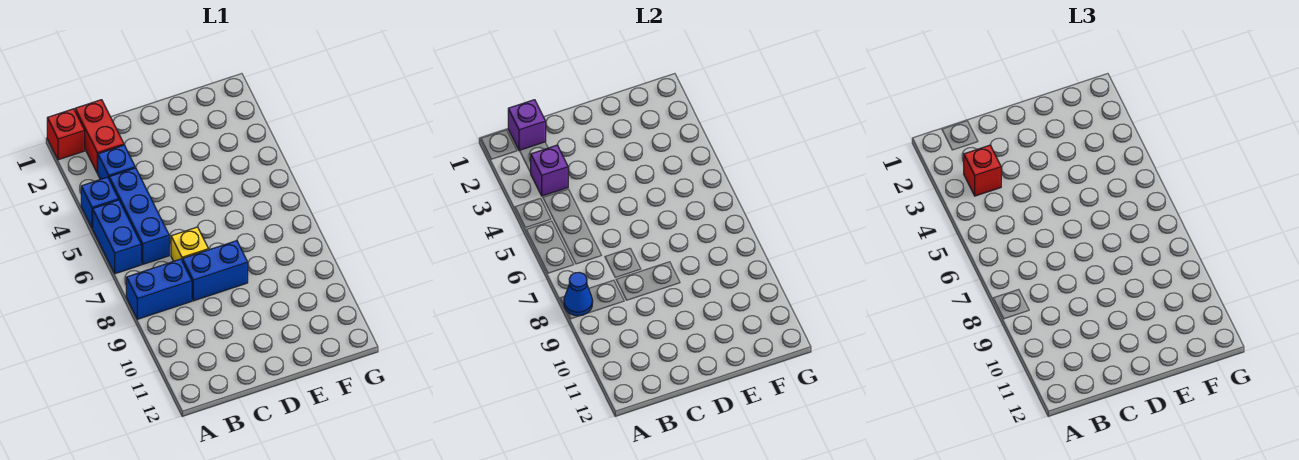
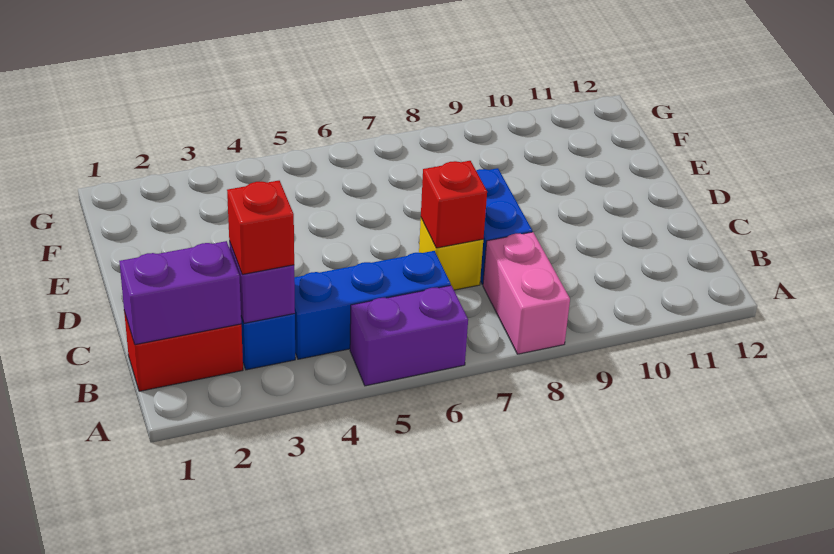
red 1x1 brick [47,109,85,160] -> red 1x1 brick moved to [421,161,487,248]
blue 1x1 brick [81,177,119,228] -> none
blue 1x2 brick [93,200,141,274] -> purple 1x2 brick [350,285,468,386]
blue 1x2 brick [126,259,192,319] -> pink 1x2 brick [483,232,570,354]
blue 1x1 cone [564,272,593,316] -> none
purple 1x1 brick [508,100,546,151] -> purple 1x2 brick [119,241,241,345]

